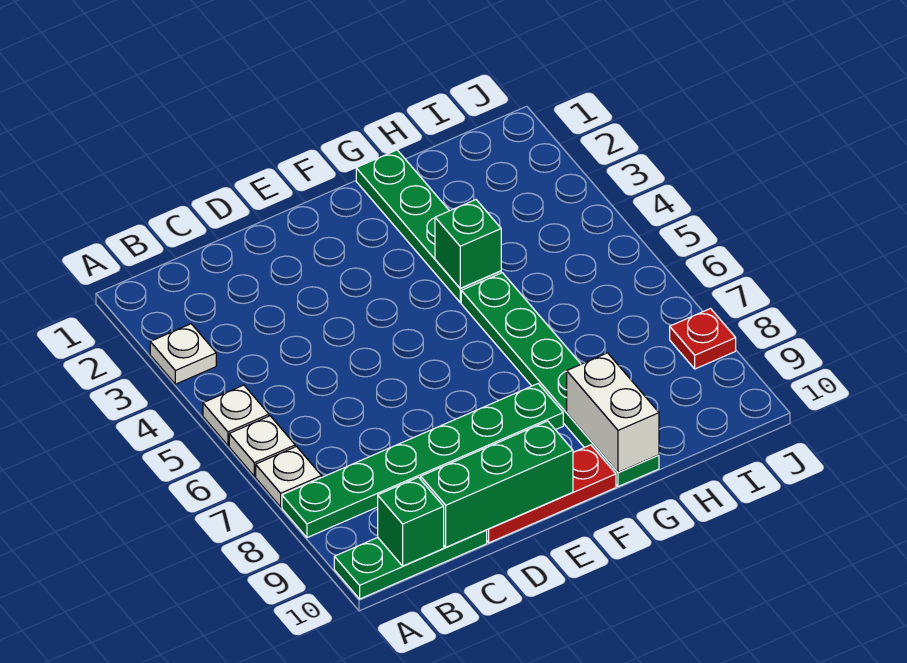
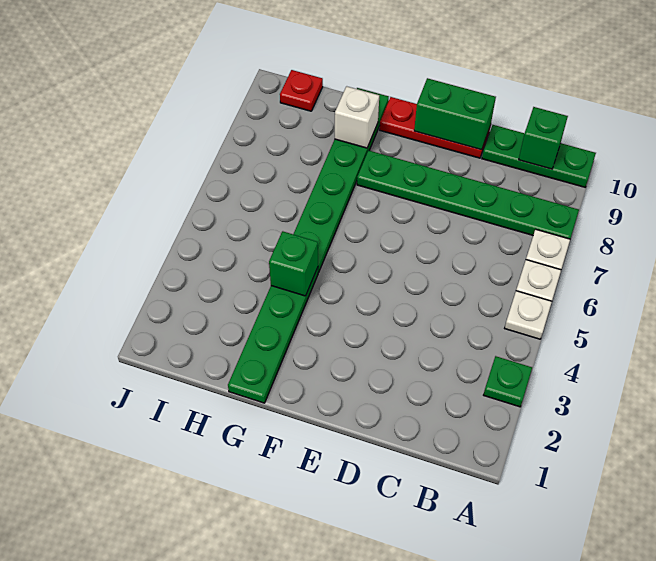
white 1x1 plate [150,324,216,384] -> green 1x1 plate [484,356,532,407]
green 1x3 brick [421,421,573,547] -> green 1x2 brick [414,78,496,150]
white 1x2 brick [567,353,659,472] -> white 1x1 brick [335,86,379,148]
red 1x1 plate [670,309,736,369] -> red 1x1 plate moved to [280,70,323,111]

